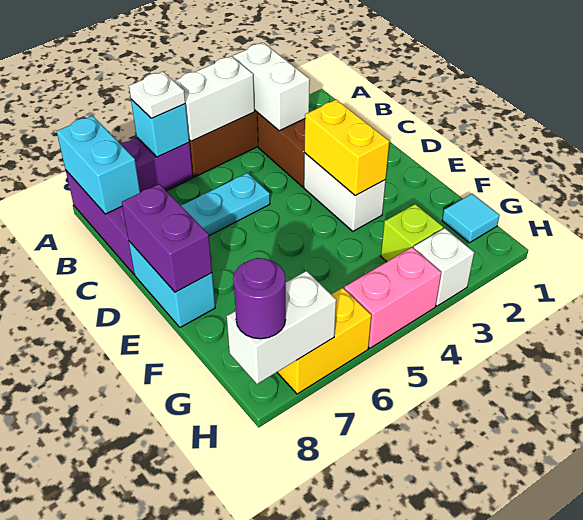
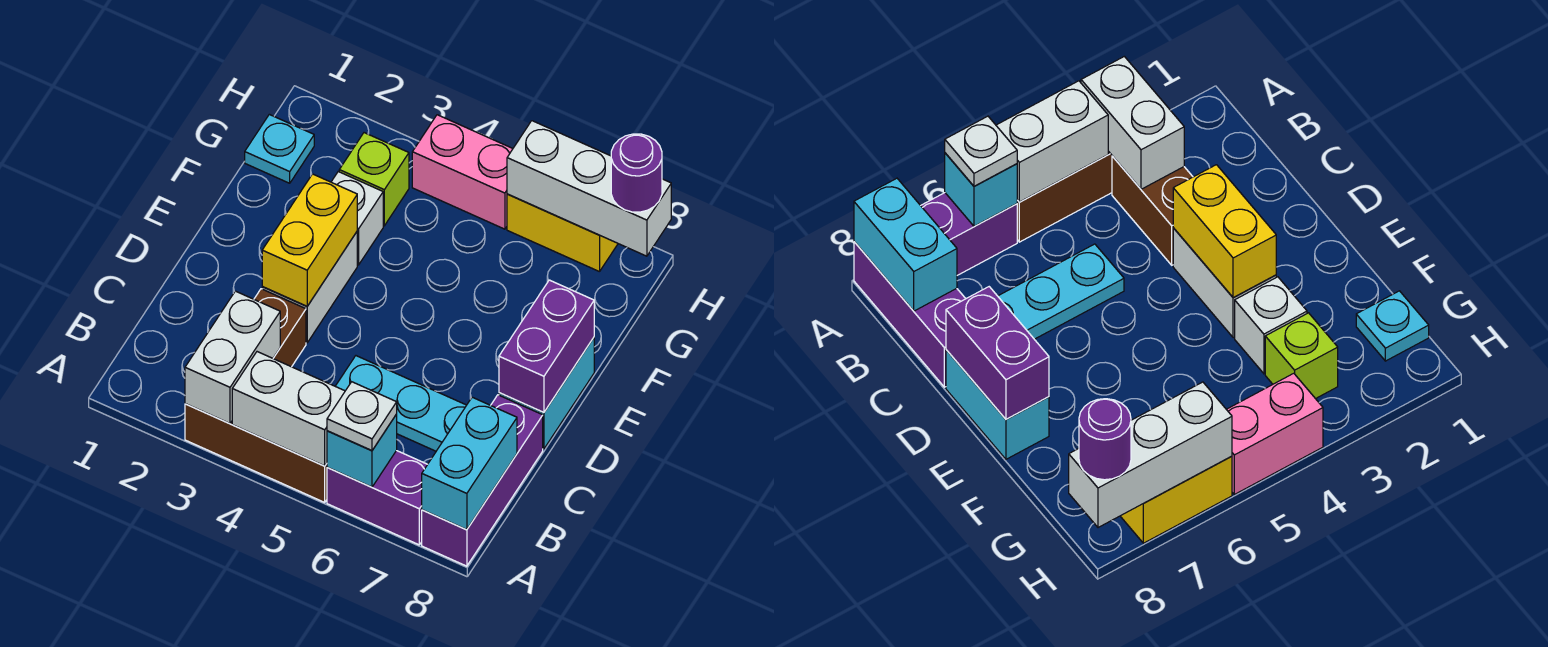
cyan 1x1 tile [442,194,500,243] -> cyan 1x1 plate [245,114,314,183]
white 1x1 brick [414,228,474,306] -> white 1x1 brick moved to [332,172,383,265]
white 1x2 brick [227,271,336,384] -> white 1x3 brick [507,121,671,256]

